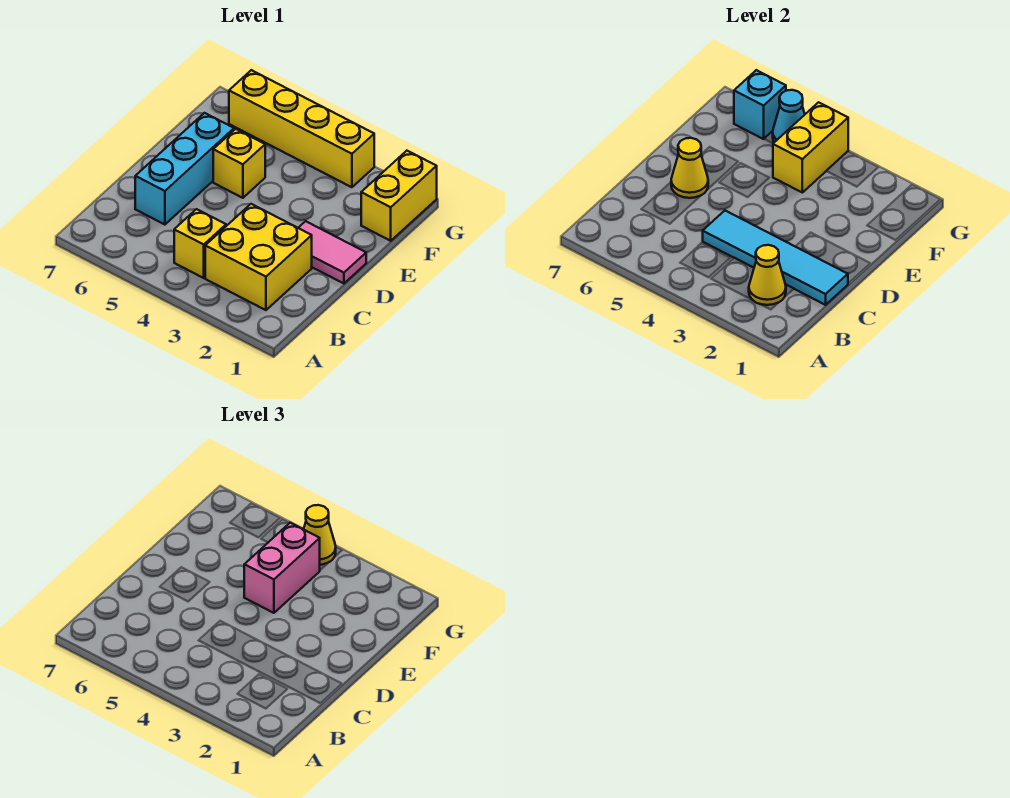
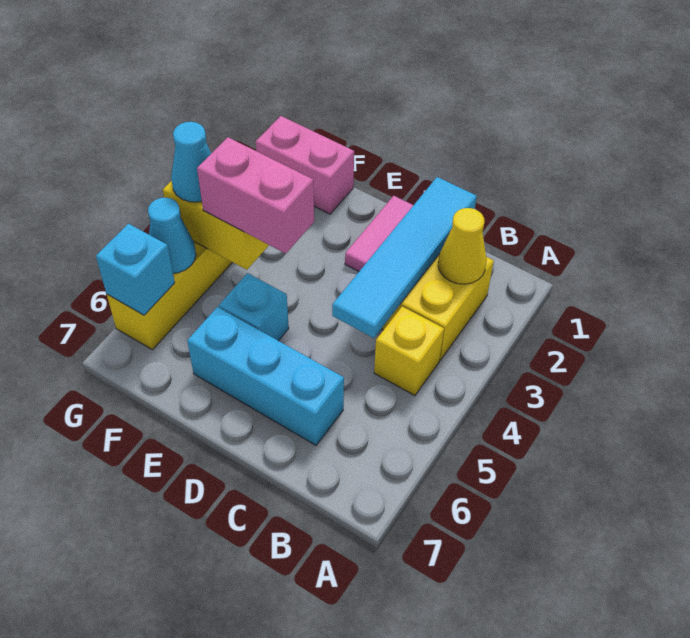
yellow 1x1 cone [671,138,708,198] -> none
yellow 1x1 brick [213,129,265,198] -> cyan 1x1 brick [219,273,289,341]
yellow 1x2 brick [361,151,437,241] -> pink 1x2 brick [256,116,354,214]
yellow 1x1 cone [304,505,336,565] -> cyan 1x1 cone [171,122,211,202]

